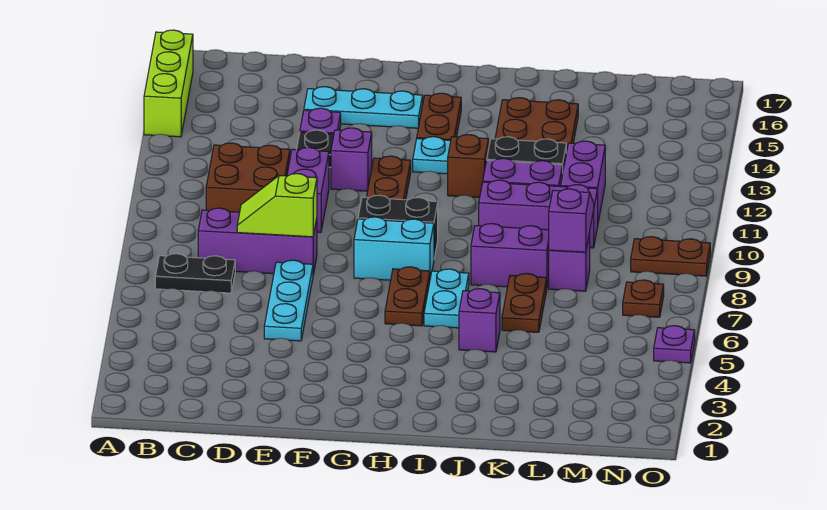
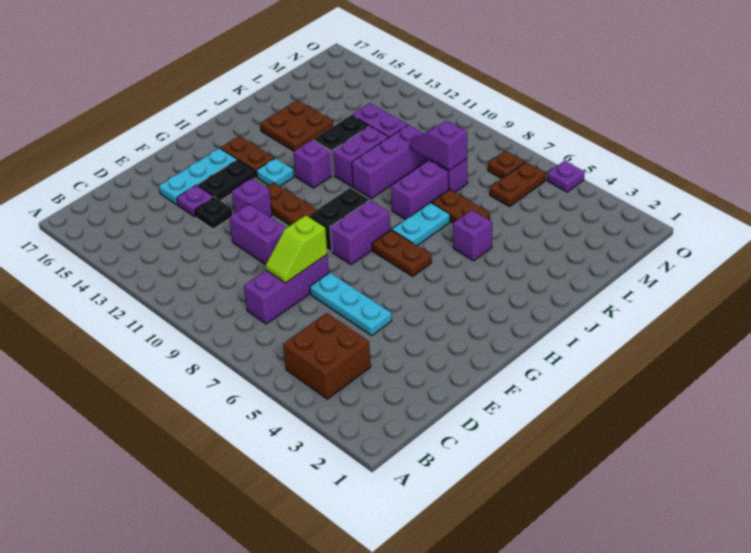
lime 1x3 brick [144,30,193,137] -> none
black 1x2 plate [155,254,235,293] -> black 1x2 plate moved to [198,160,256,201]
brown 2x2 brick [206,143,290,212] -> brown 2x2 brick moved to [283,313,371,399]
cyan 1x2 brick [354,217,434,280] -> purple 1x2 brick [330,200,390,265]
cyan 1x2 plate [424,269,469,328] -> cyan 1x2 plate turned to [392,203,450,246]
brown 1x1 brick [448,135,489,198] -> purple 1x1 brick [293,140,332,188]
brown 1x2 plate [631,237,710,276] -> brown 1x2 plate moved to [490,162,546,207]

